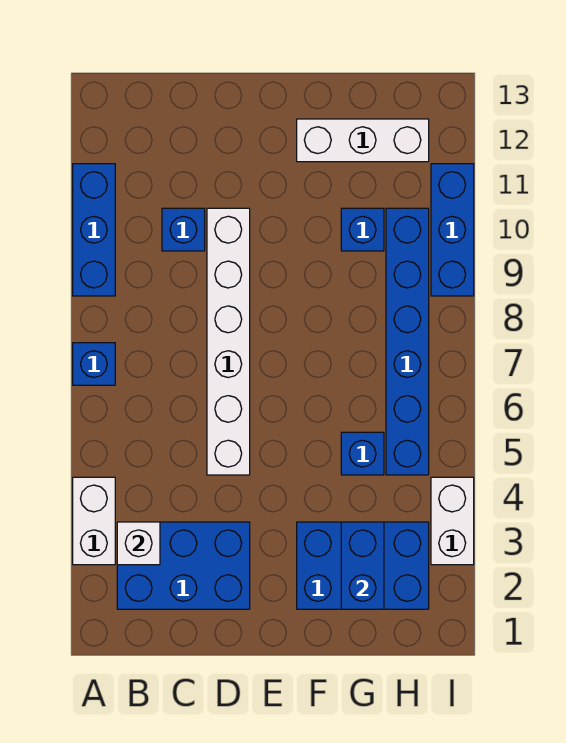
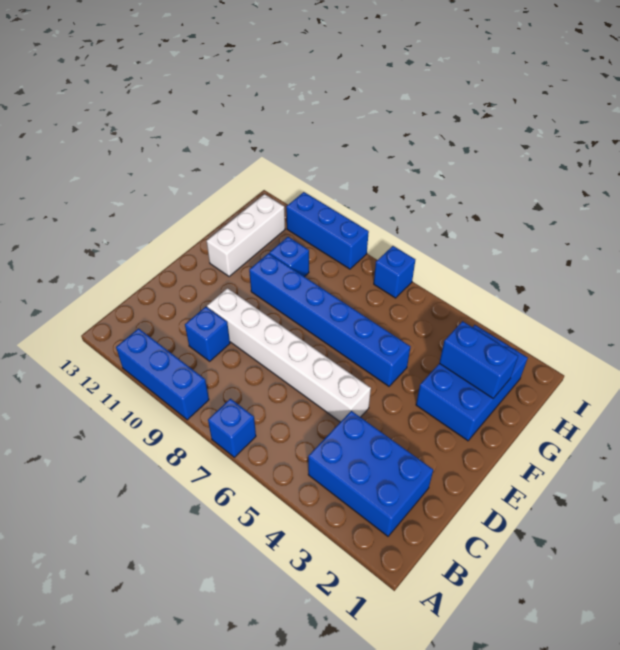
white 1x2 brick [73,477,115,565] -> none
blue 2x3 brick [117,522,250,609] -> blue 2x3 brick turned to [308,411,433,536]
white 1x1 brick [117,522,160,565] -> none
blue 1x1 brick [341,432,384,475] -> blue 1x1 brick moved to [374,246,415,298]
blue 1x6 brick [386,208,429,475] -> blue 1x6 brick moved to [249,253,411,386]
white 1x2 brick [431,477,474,565] -> none

